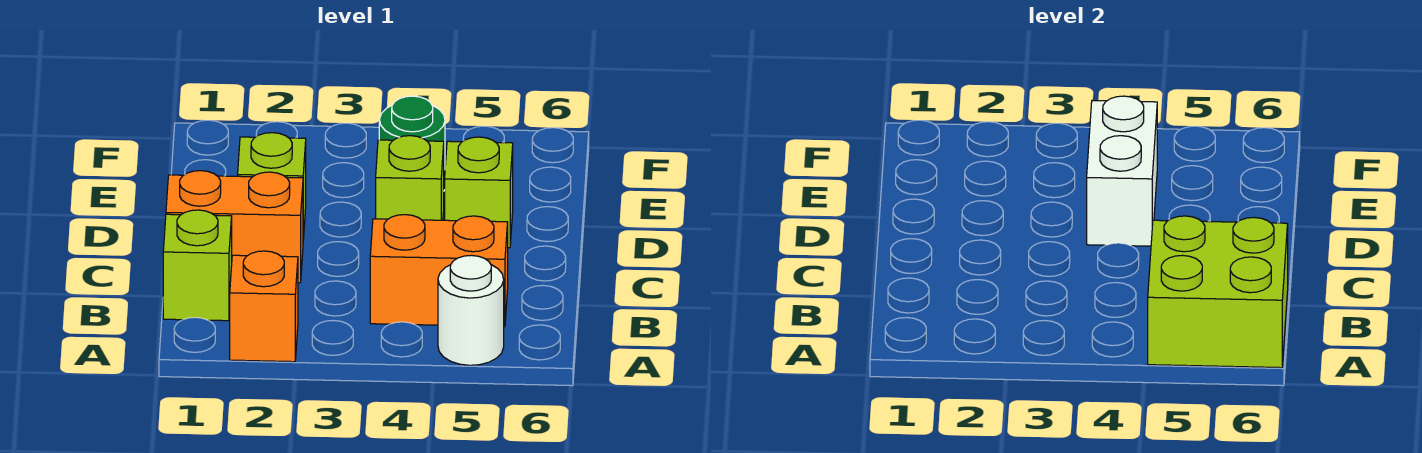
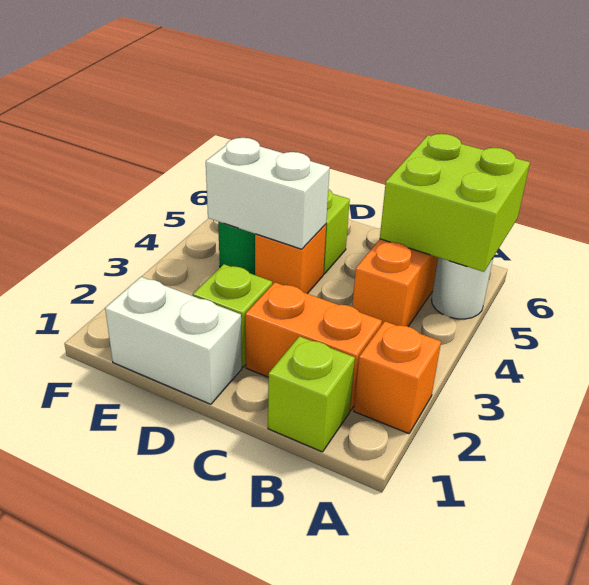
orange 1x2 brick [166,171,303,283] -> orange 1x2 brick turned to [245,282,382,410]
none -> white 1x2 brick [105,277,242,404]
lime 1x1 brick [376,136,444,220] -> orange 1x1 brick [255,224,326,294]

